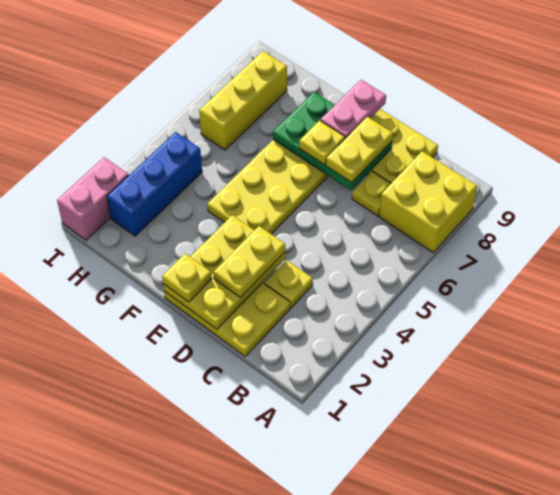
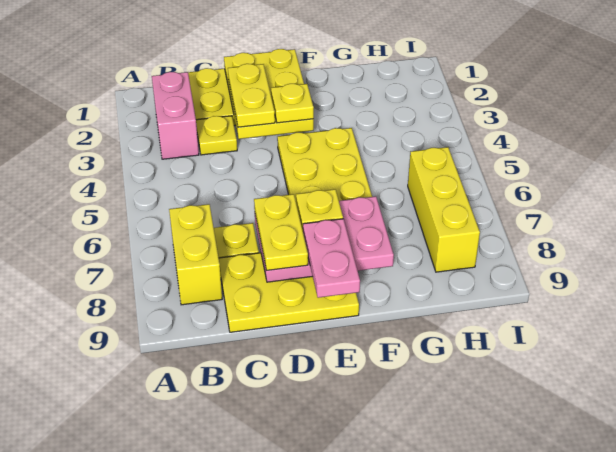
yellow 2x2 brick [379,151,477,252] -> yellow 1x2 brick [169,204,222,305]
green 2x3 plate [273,92,392,190] -> pink 2x3 plate [255,196,394,282]
yellow 1x1 plate [162,254,212,302] -> yellow 1x1 plate moved to [271,84,314,123]
blue 1x3 brick [107,132,202,236] -> none
pink 1x2 brick [57,157,129,240] -> pink 1x2 brick moved to [152,72,199,159]

